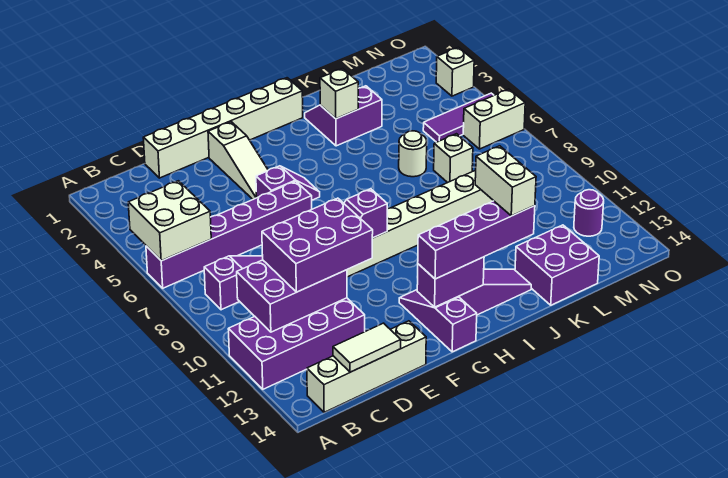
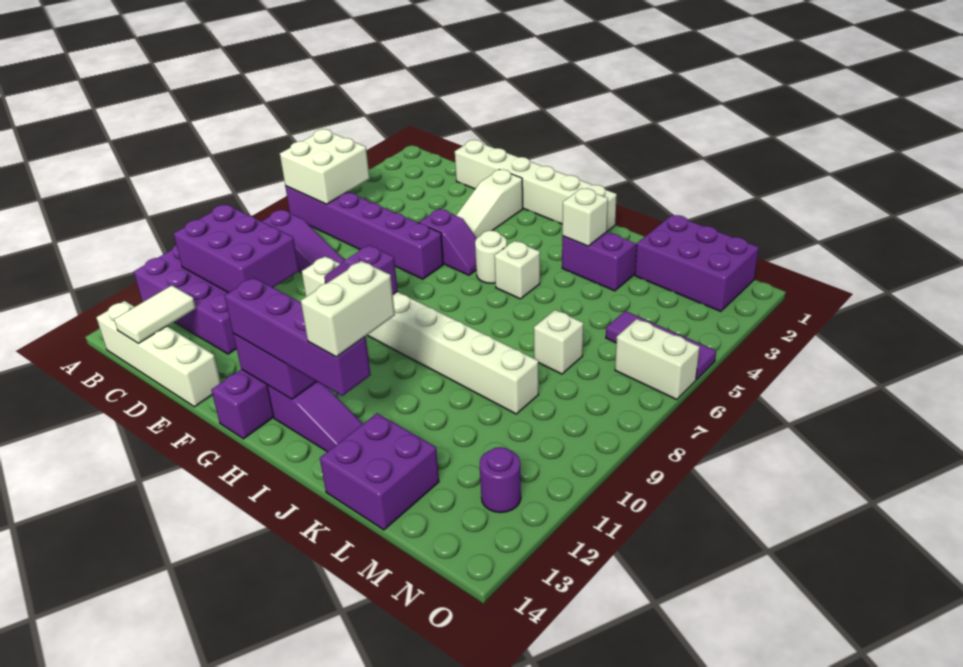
purple 2x3 brick [262,198,373,292] -> purple 2x3 brick moved to [635,215,759,312]
white 1x2 tile [333,323,401,372] -> white 1x2 tile turned to [114,285,196,343]
white 1x1 round brick [399,131,427,177] -> white 1x1 round brick moved to [475,231,507,283]
white 1x1 brick [436,47,474,96] -> white 1x1 brick moved to [494,241,540,299]

